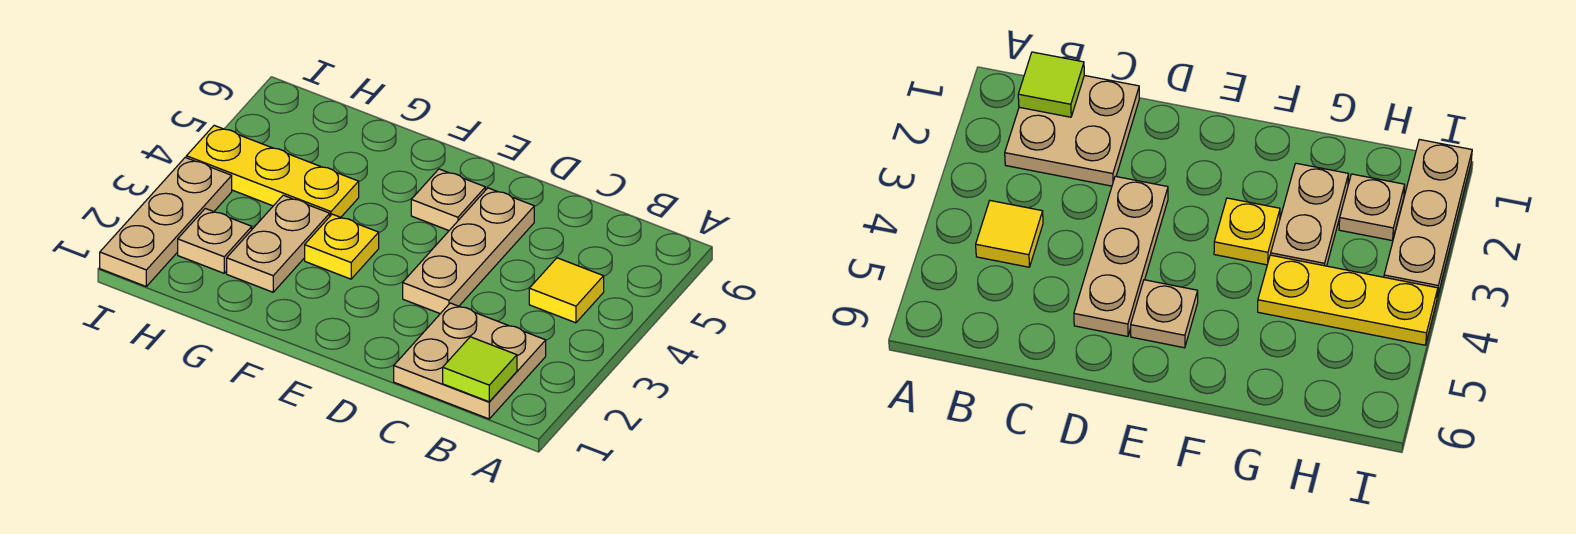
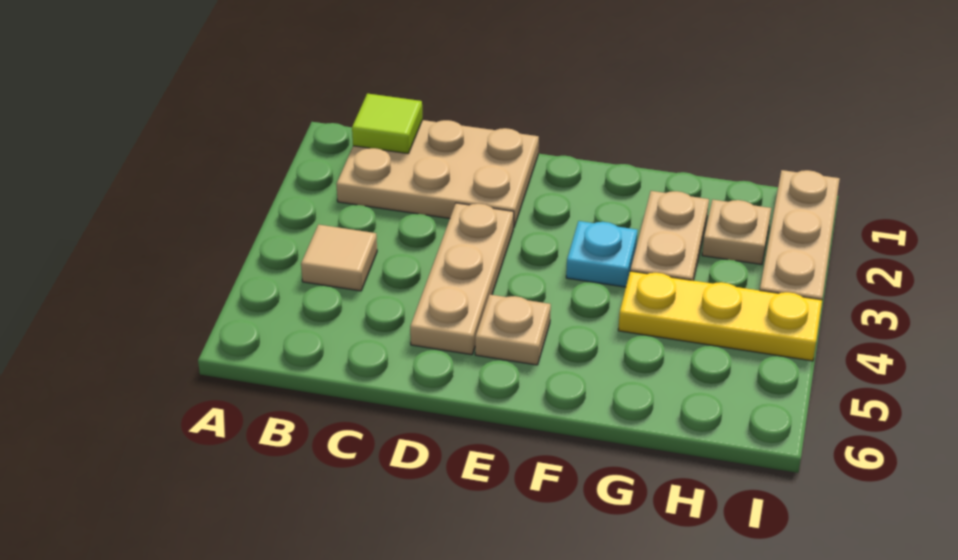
tan 2x2 plate [394,303,546,419] -> tan 2x3 plate [336,120,539,228]
yellow 1x1 tile [529,258,604,323] -> tan 1x1 tile [301,225,377,291]
yellow 1x1 plate [305,214,379,279] -> cyan 1x1 plate [566,221,638,287]

